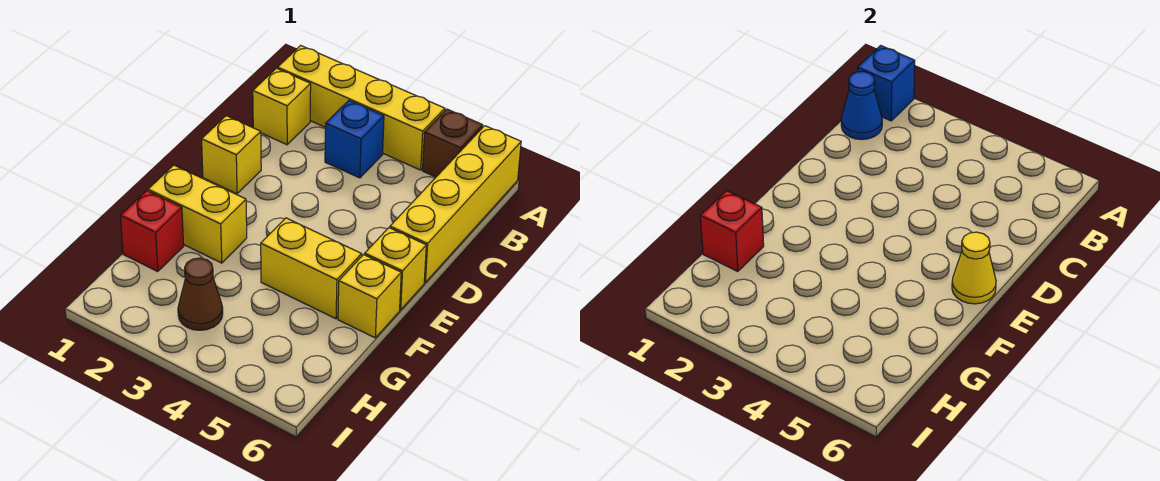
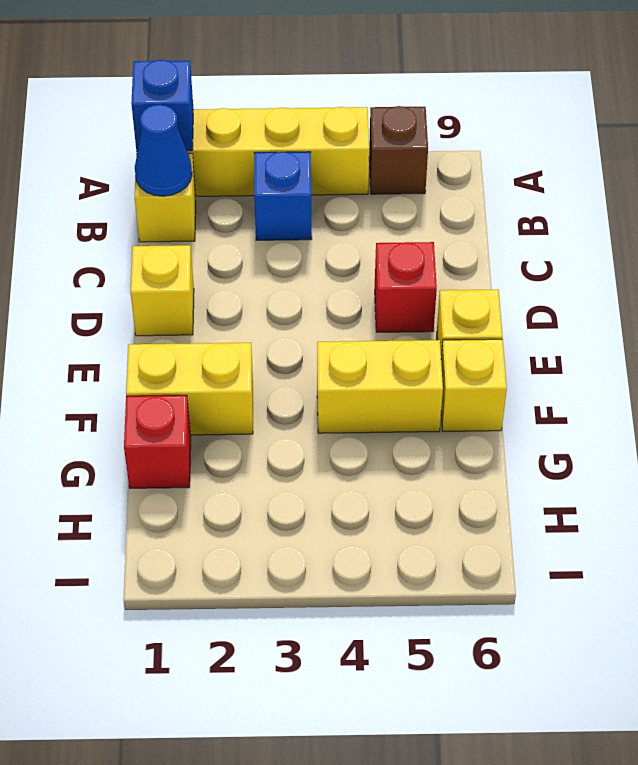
yellow 1x4 brick [390,126,521,282] -> none
yellow 1x1 cone [952,232,996,304] -> none
red 1x1 brick [700,191,764,272] -> red 1x1 brick moved to [375,242,437,332]
brown 1x1 cone [178,258,223,330] -> none

